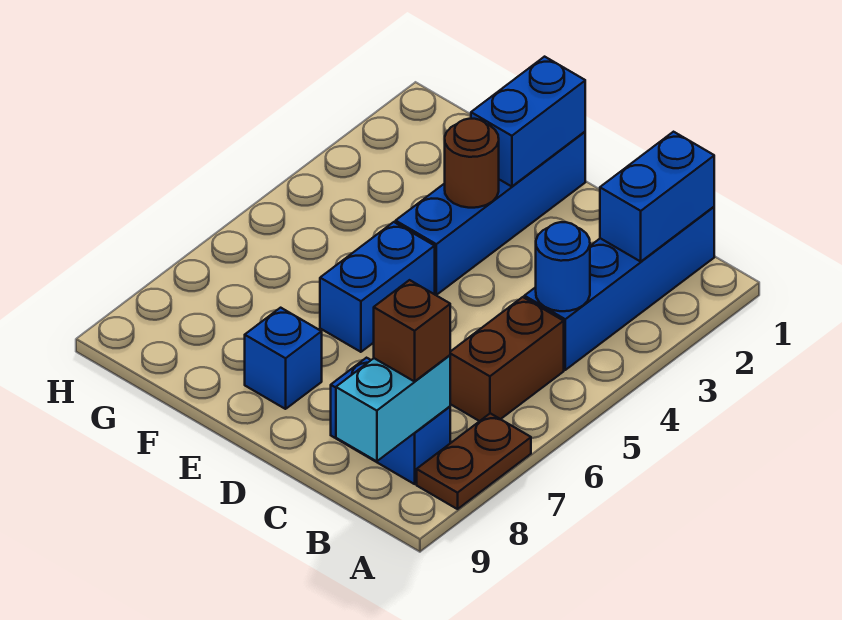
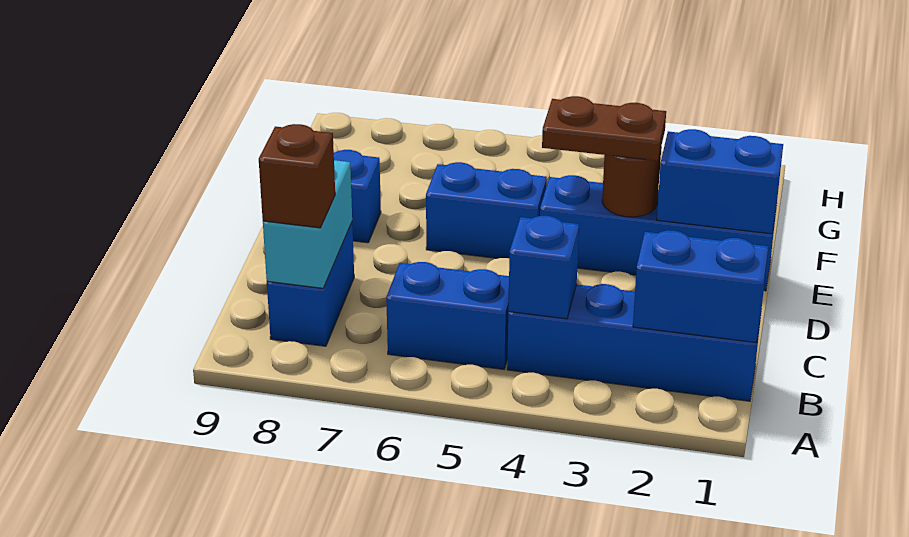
brown 1x2 plate [417,413,531,509] -> brown 1x2 plate moved to [542,96,666,161]
blue 1x1 round brick [536,222,590,311] -> blue 1x1 brick [508,216,579,319]
brown 1x2 brick [450,297,564,421] -> blue 1x2 brick [386,262,509,369]
cyan 1x2 brick [336,355,450,461] -> cyan 1x2 brick turned to [263,160,352,288]

